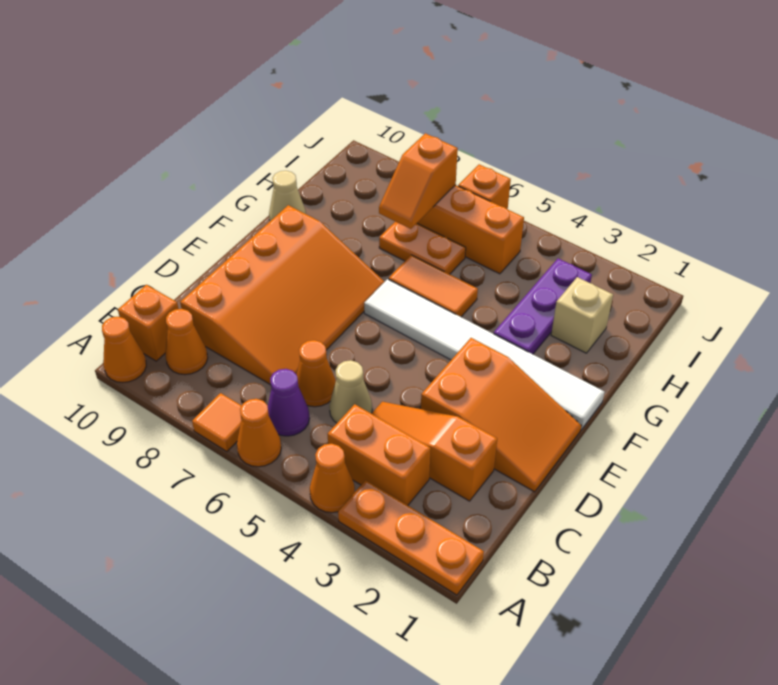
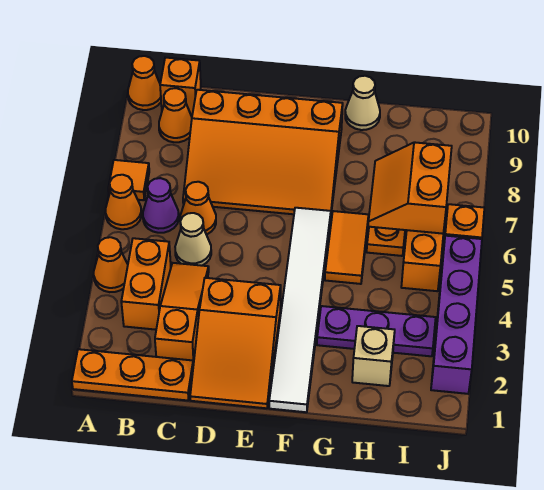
orange 1x3 plate [338,480,484,595] -> orange 1x3 plate turned to [72,349,193,400]
orange 1x2 slope [379,133,458,229] -> orange 2x2 slope [368,142,452,234]
none -> purple 1x4 brick [431,236,482,394]

